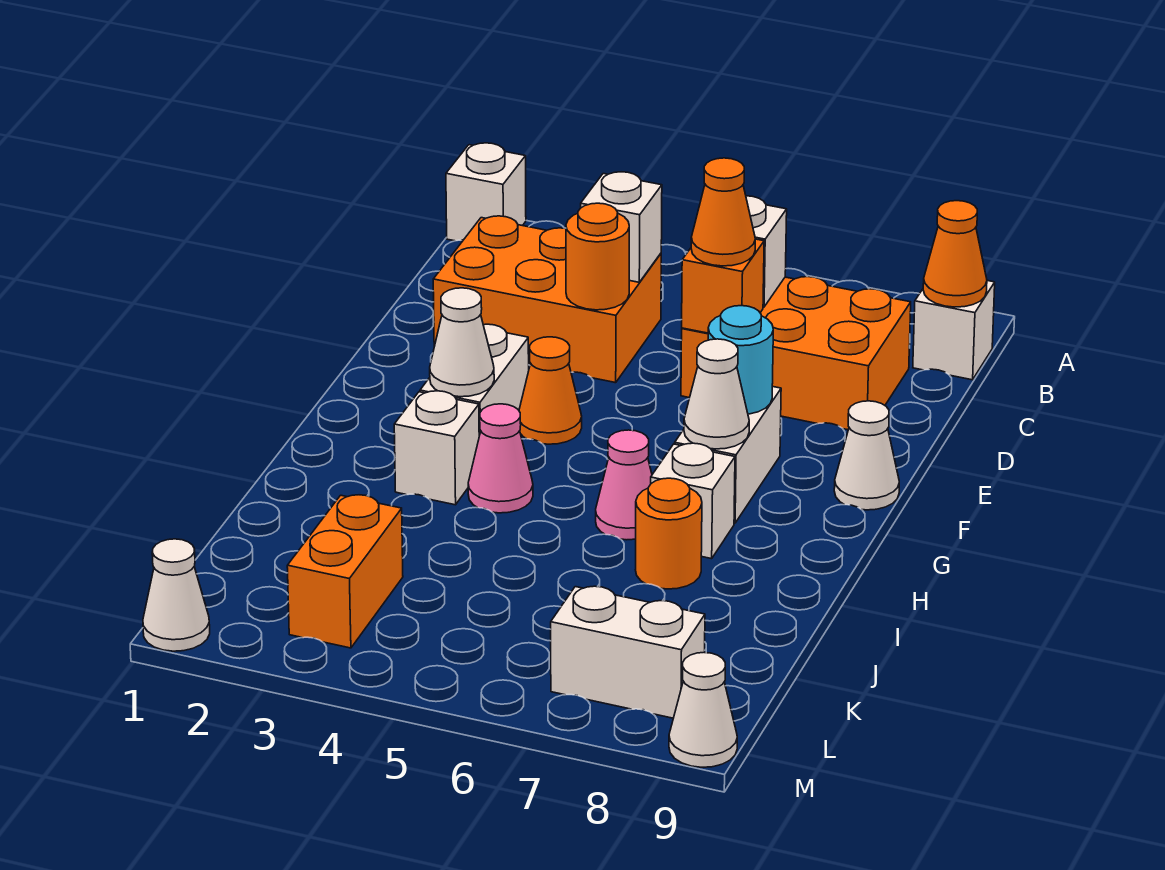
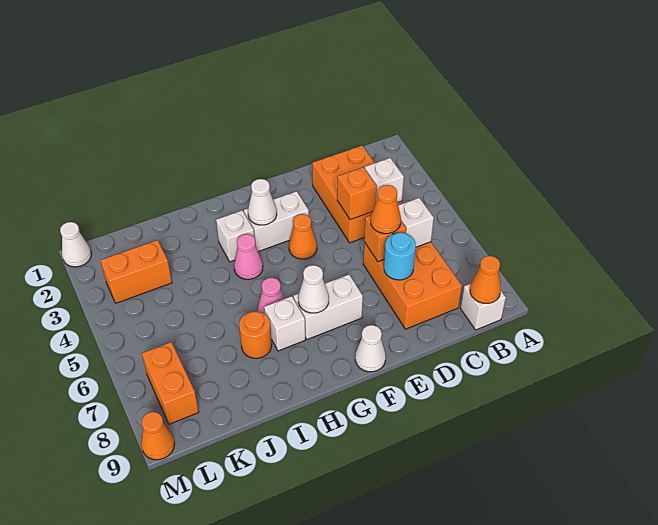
white 1x1 brick [446,143,526,241] -> none
orange 1x1 round brick [566,203,629,310] -> orange 1x1 brick [337,167,377,220]
cyan 1x1 round brick [708,306,773,414] -> cyan 1x1 round brick moved to [384,233,416,280]
white 1x2 brick [551,586,705,718] -> orange 1x2 brick [142,342,199,424]
white 1x1 cone [669,652,737,767] -> orange 1x1 cone [141,412,175,460]

